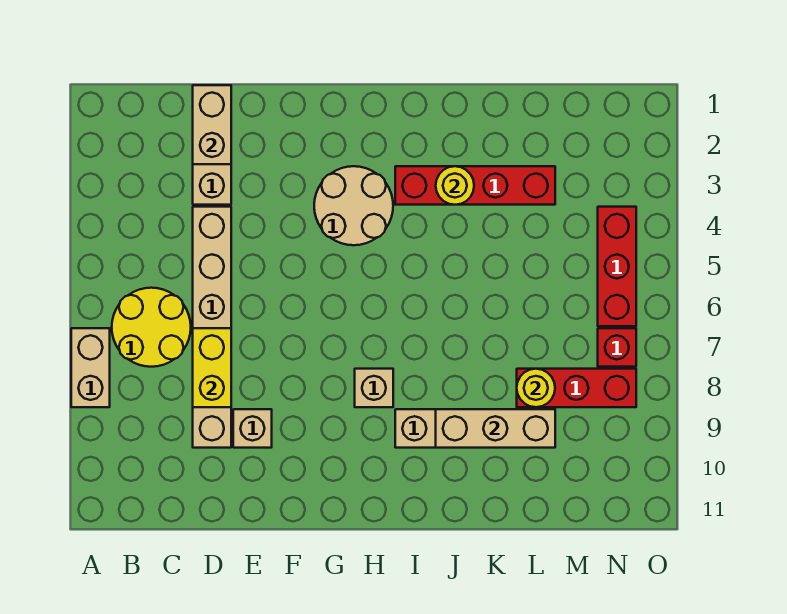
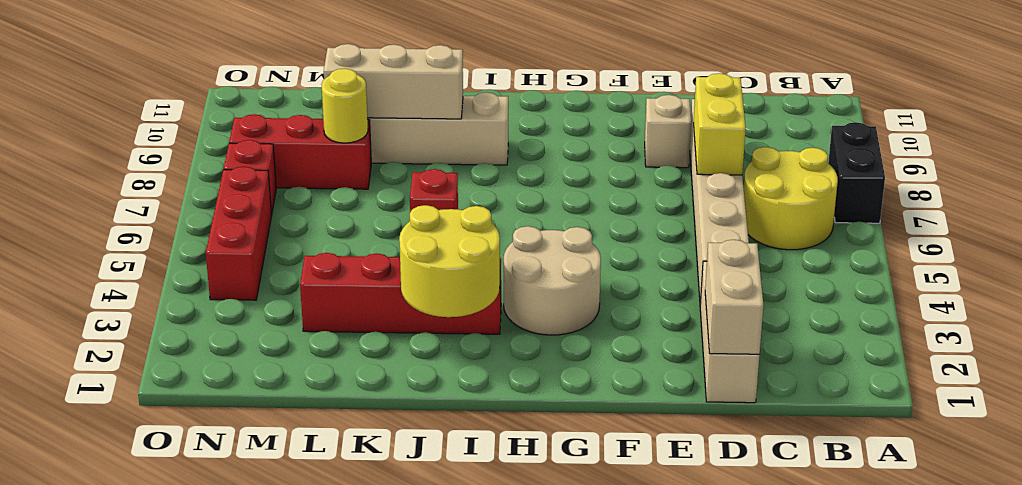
tan 1x2 brick [71,328,110,407] -> black 1x2 brick [828,122,885,223]
tan 1x1 brick [355,369,393,407] -> none
yellow 1x1 round brick [436,166,474,205] -> yellow 2x2 round brick [399,205,500,317]
none -> red 1x1 brick [410,169,458,212]

